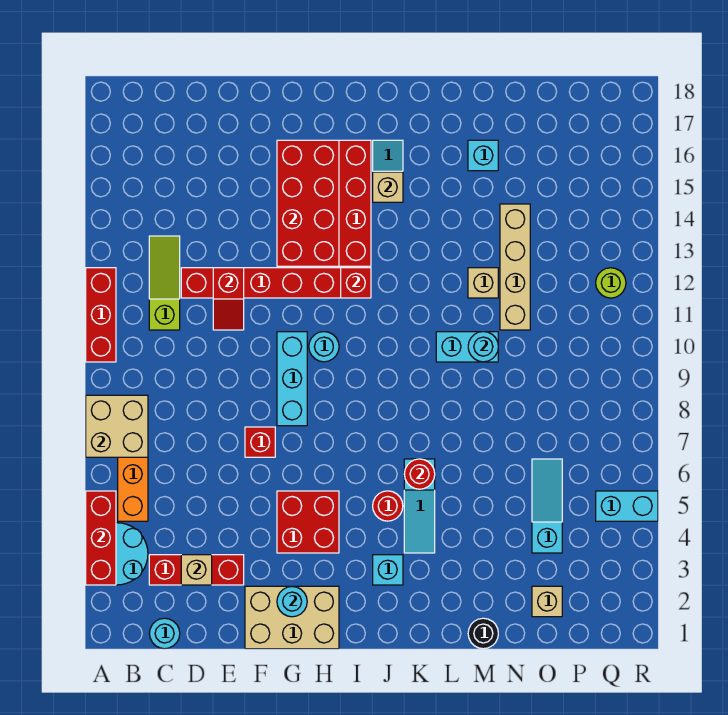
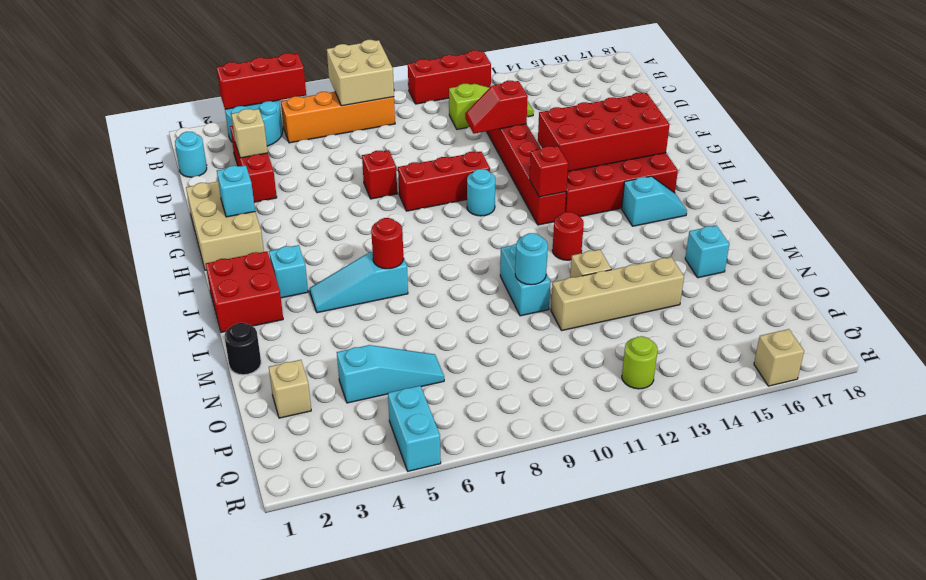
cyan 1x1 round brick [277,586,307,617] -> cyan 1x1 brick [217,165,255,217]
red 2x2 brick [277,491,339,553] -> red 2x2 brick moved to [206,251,283,333]
cyan 1x3 brick [277,332,307,426] -> red 1x3 brick [398,152,490,211]
red 1x1 round brick [373,491,403,521] -> red 1x1 round brick moved to [552,212,584,260]
tan 1x1 brick [373,172,403,202] -> tan 1x1 brick moved to [754,329,804,386]

